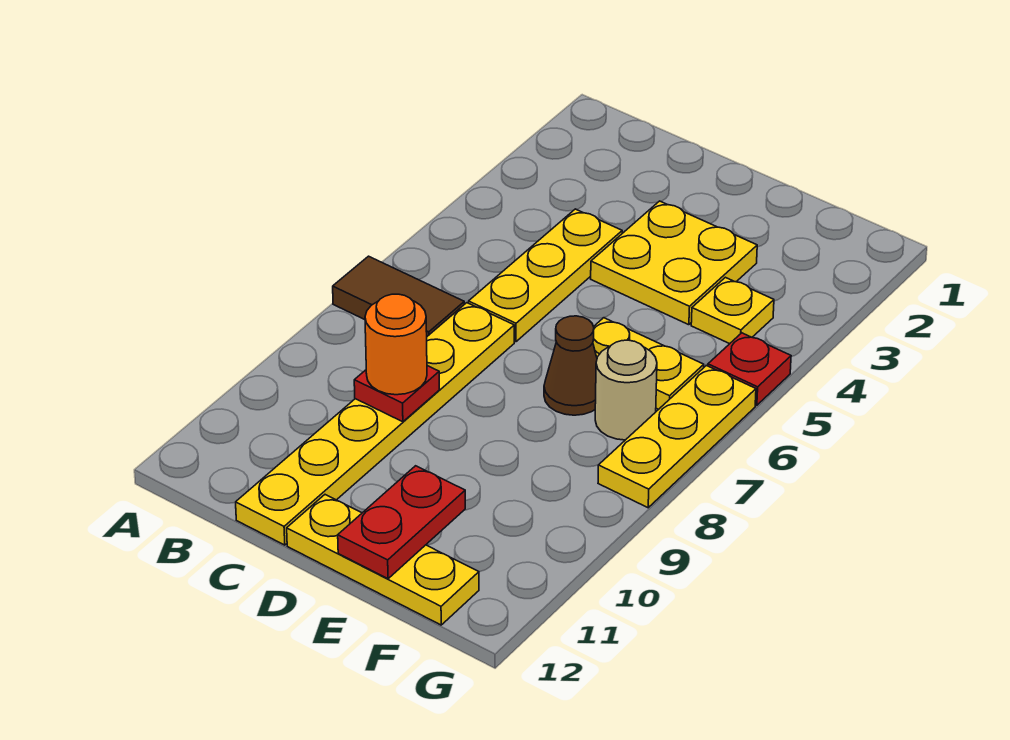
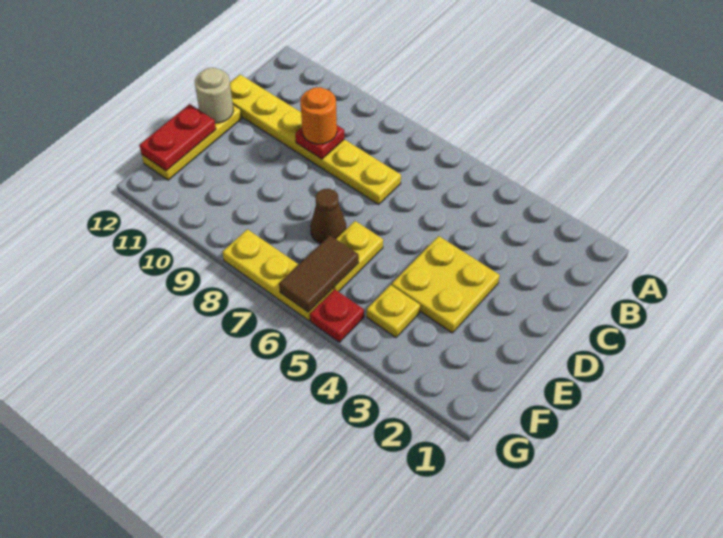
brown 1x2 tile [333,256,464,336] -> brown 1x2 tile moved to [279,235,359,312]
yellow 1x3 plate [469,209,622,342] -> none
red 1x2 plate [338,466,465,579] -> red 1x2 plate turned to [139,104,216,171]
tan 1x1 round brick [595,340,657,440] -> tan 1x1 round brick moved to [195,68,233,123]

